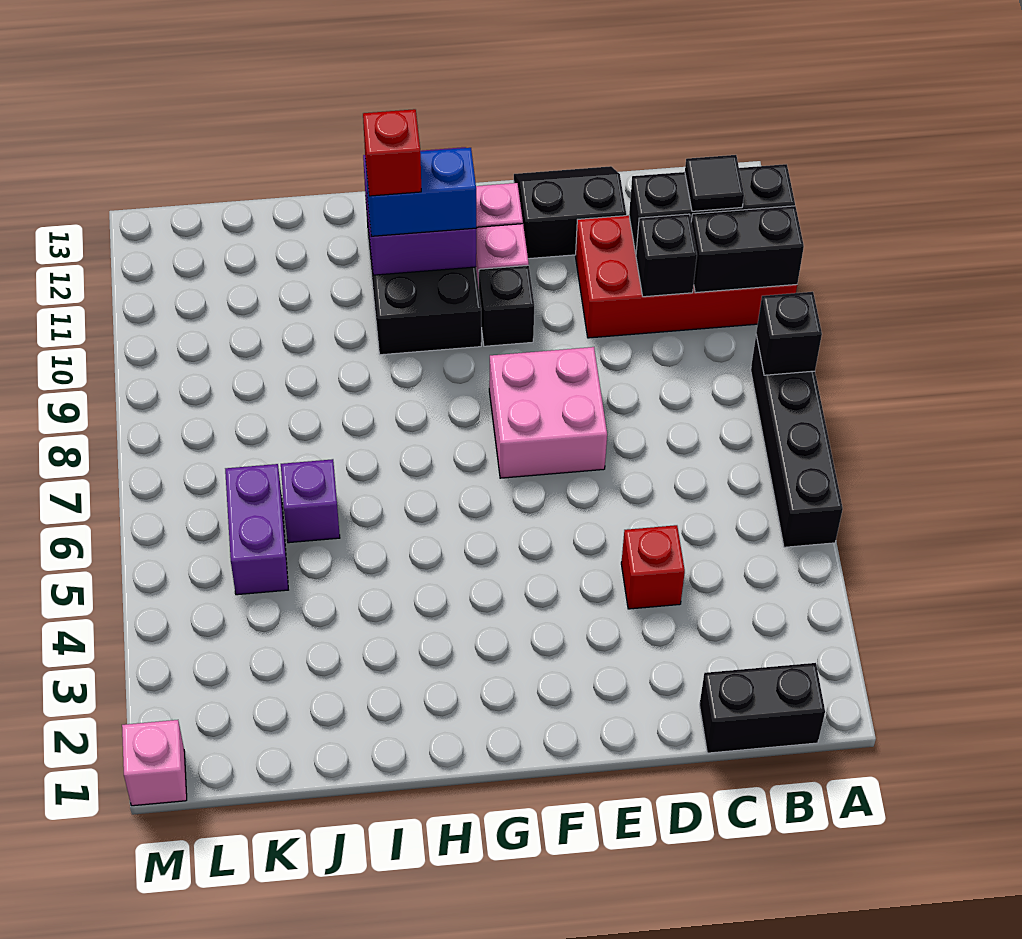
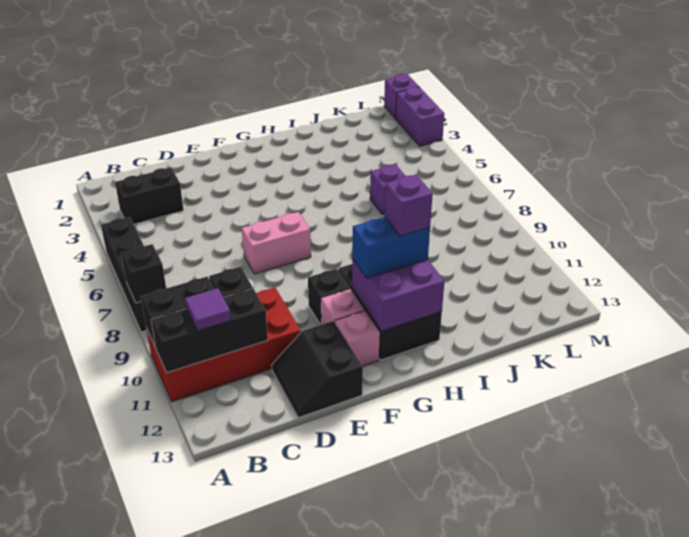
black 1x2 brick [700,663,825,753] -> black 1x2 brick moved to [115,168,184,224]
black 1x1 tile [685,155,744,211] -> purple 1x1 tile [185,288,231,331]
red 1x1 brick [621,525,685,609] -> none
black 2x2 slope [514,166,626,259] -> black 2x2 slope turned to [272,321,363,418]
pink 2x2 brick [489,347,607,478] -> pink 1x2 brick [242,212,311,274]
red 1x1 brick [363,109,421,196] -> purple 1x1 brick [385,174,433,236]
purple 1x2 brick [225,464,288,595] -> purple 1x2 brick moved to [395,87,444,146]
pink 1x1 brick [122,720,187,806] -> purple 1x1 brick [384,74,419,118]

